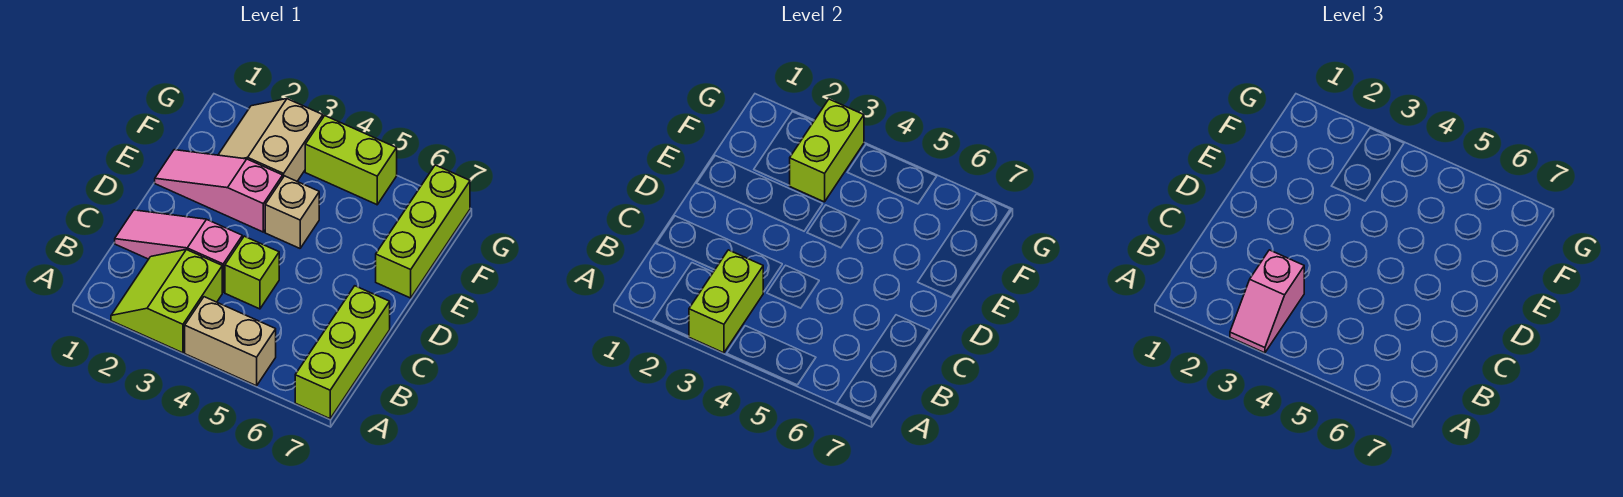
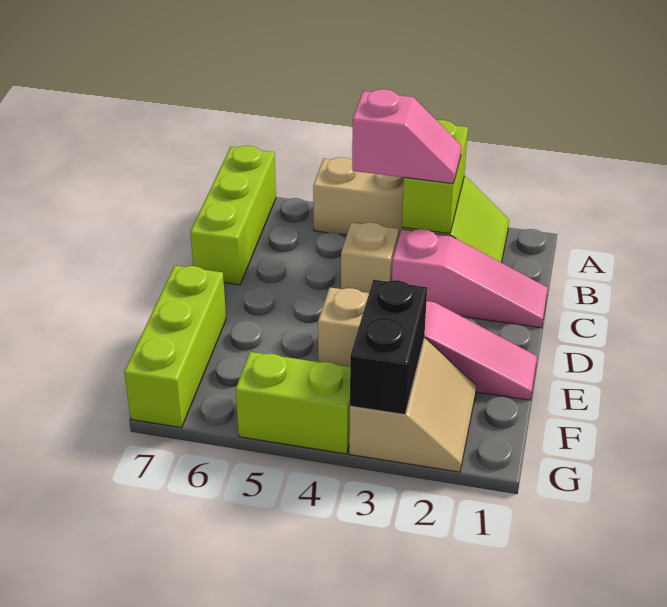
pink 1x2 slope [1230,250,1304,353] -> pink 1x2 slope turned to [352,89,461,184]
lime 1x1 brick [225,236,279,309] -> tan 1x1 brick [341,222,399,293]
lime 1x2 brick [790,99,864,202] -> black 1x2 brick [350,280,427,415]

